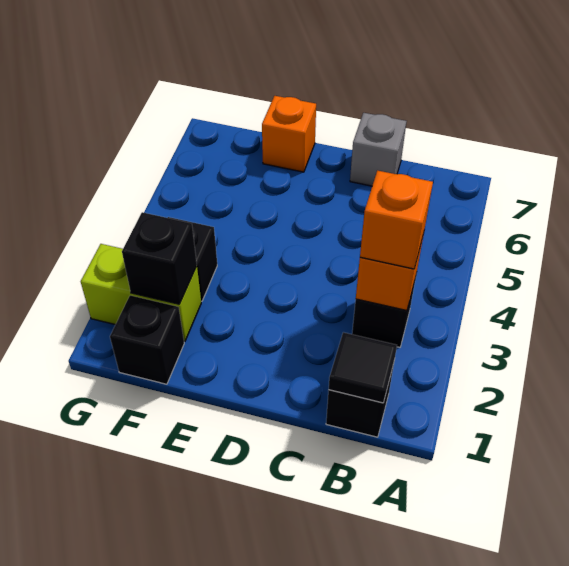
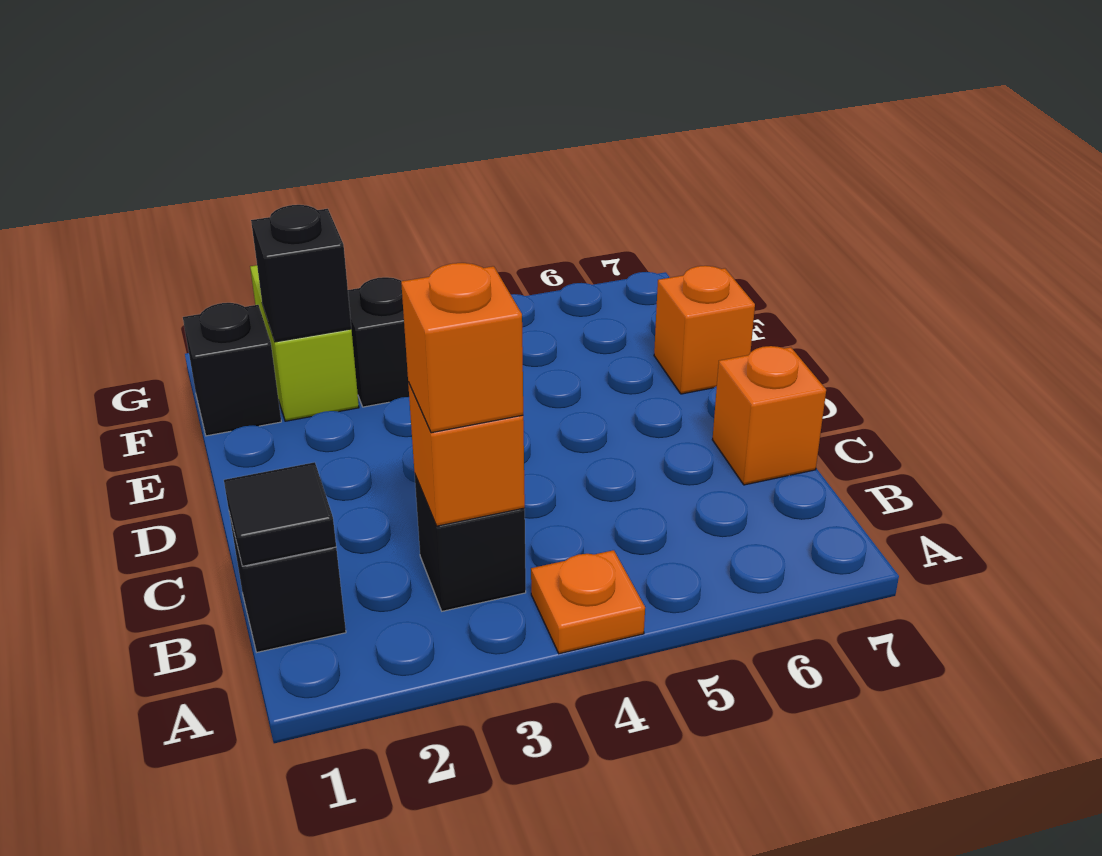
none -> orange 1x1 plate [531,550,645,654]
grey 1x1 brick [350,113,407,186] -> orange 1x1 brick [712,346,826,485]

